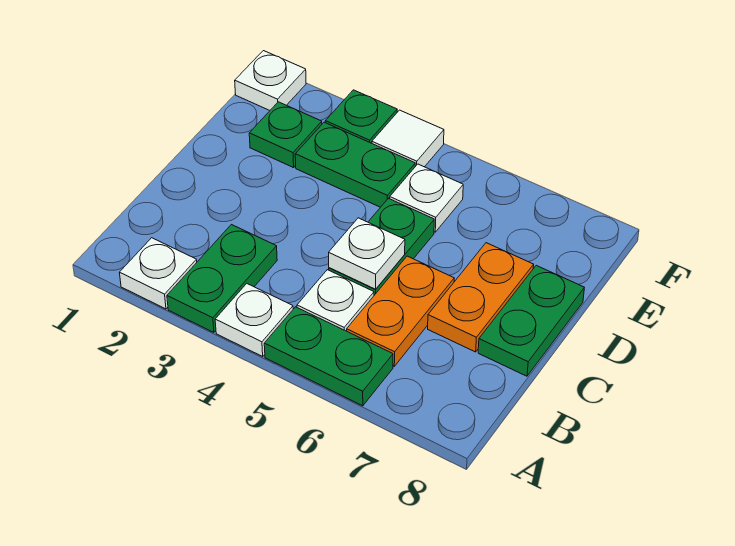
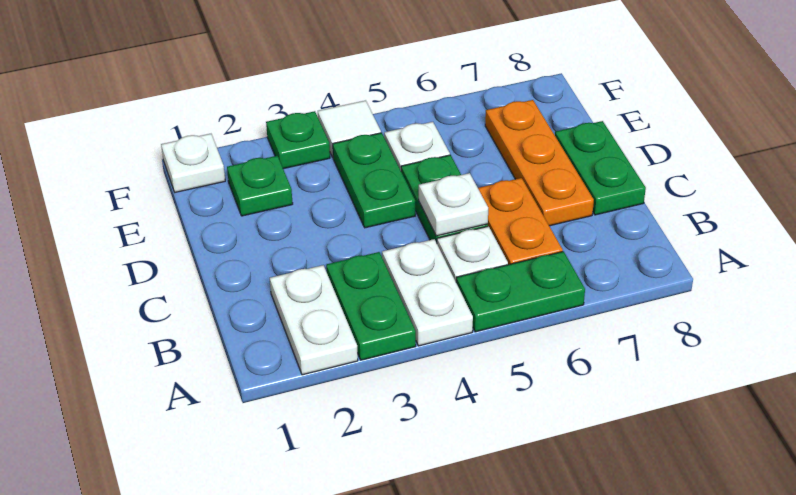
white 1x1 plate [120,238,197,309] -> white 1x2 plate [270,265,358,375]
white 1x1 plate [215,284,293,356] -> white 1x2 plate [382,239,473,346]
orange 1x2 plate [428,243,534,352] -> orange 1x3 plate [485,100,594,226]
green 1x2 plate [295,122,415,207] -> green 1x2 plate turned to [333,133,415,228]

